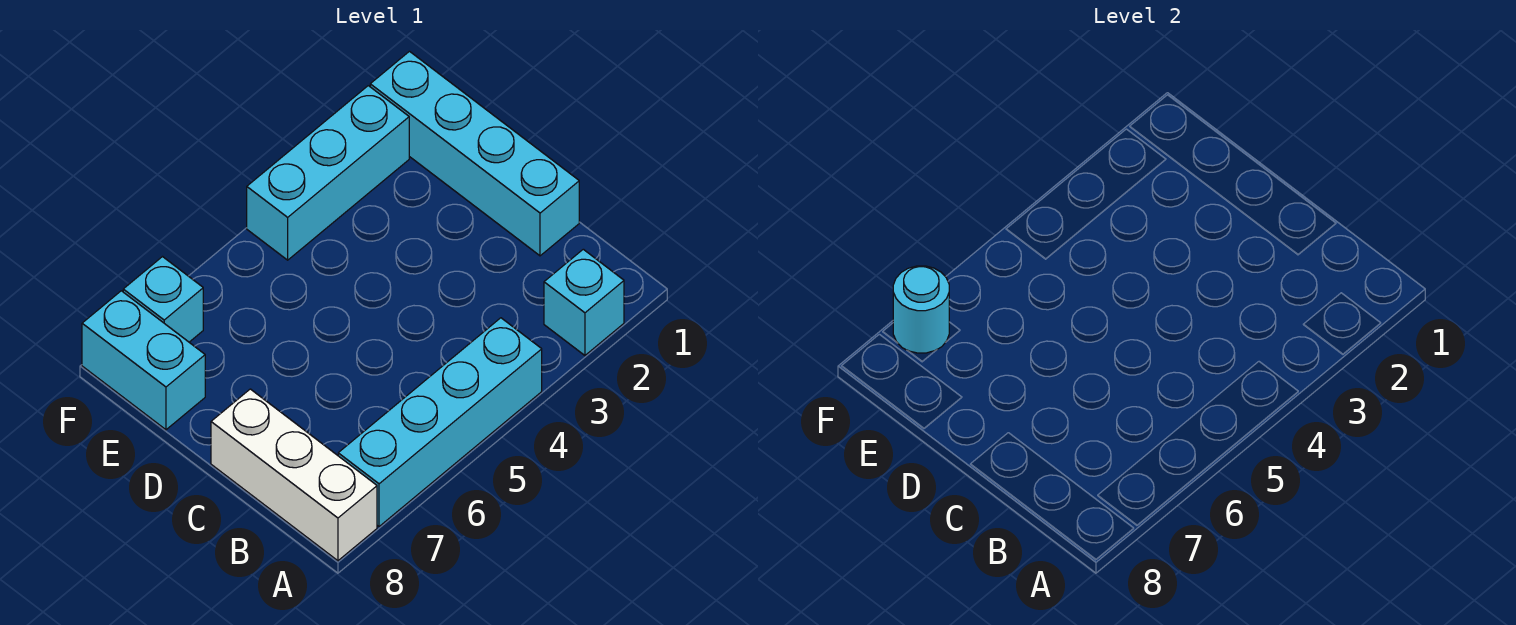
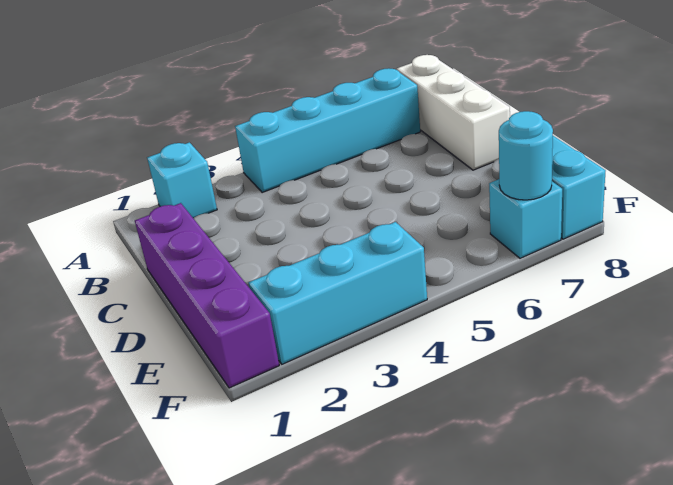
cyan 1x4 brick [370,51,579,256] -> purple 1x4 brick [135,203,279,388]

